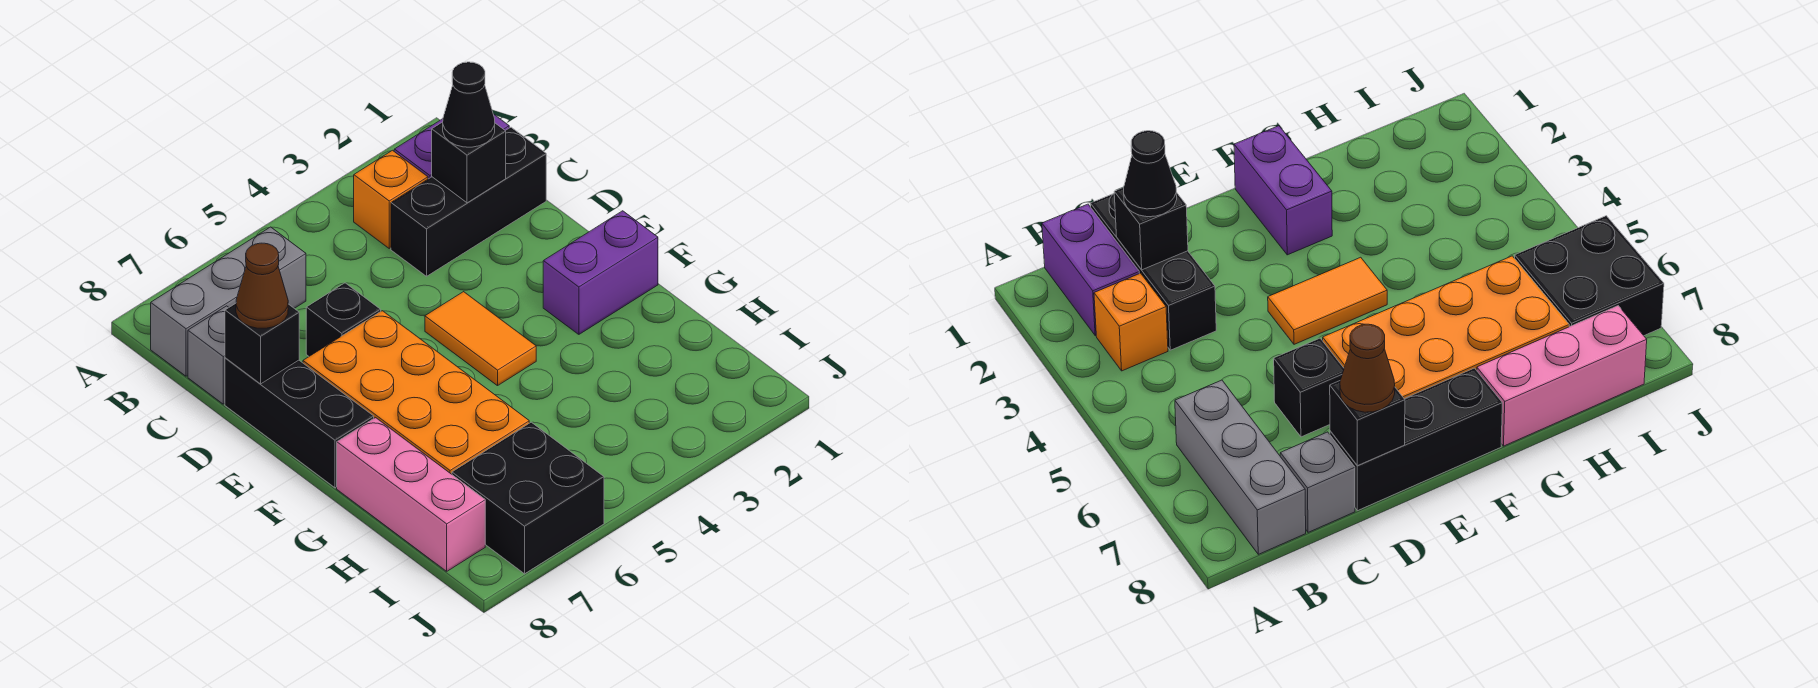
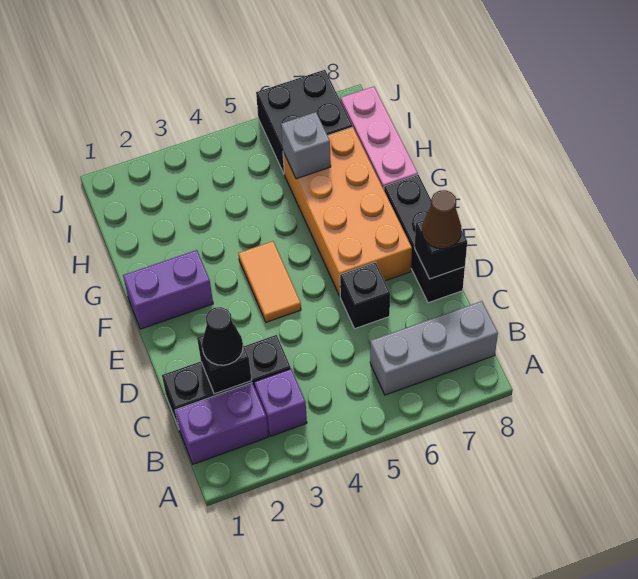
orange 1x1 brick [354,150,428,248] -> purple 1x1 brick [254,369,307,436]
grey 1x1 brick [188,306,229,404] -> grey 1x1 brick moved to [281,112,331,179]

